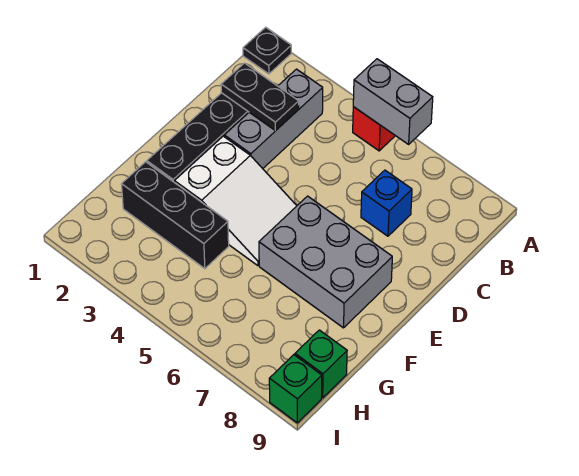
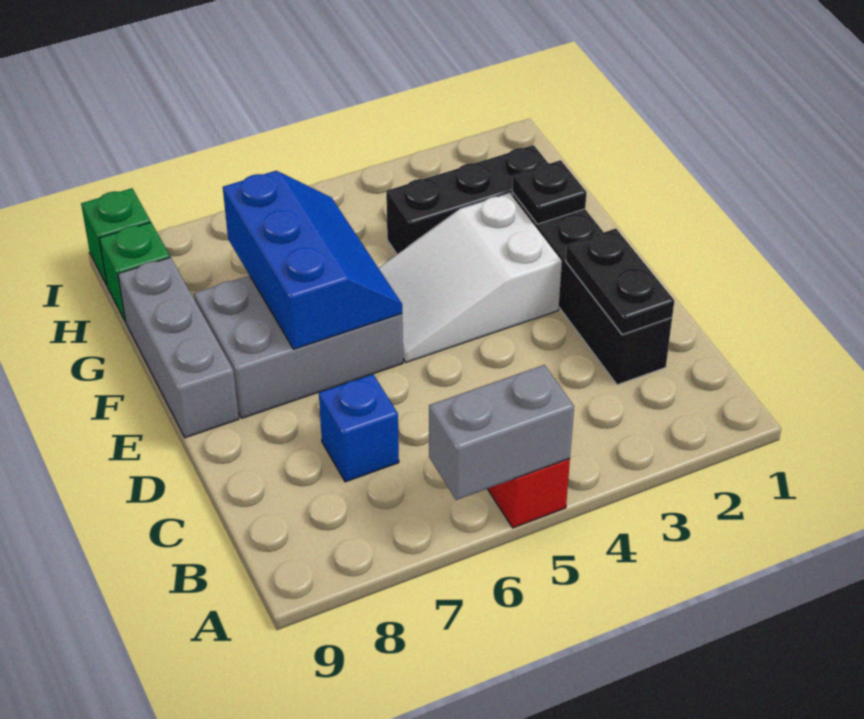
black 1x1 plate [243,27,291,74] -> black 1x1 plate moved to [512,160,587,224]
grey 1x3 brick [224,69,323,169] -> grey 1x3 brick moved to [118,257,239,438]
black 1x2 plate [221,63,299,131] -> black 1x2 plate turned to [566,229,674,335]
none -> blue 2x3 slope [223,171,402,349]

